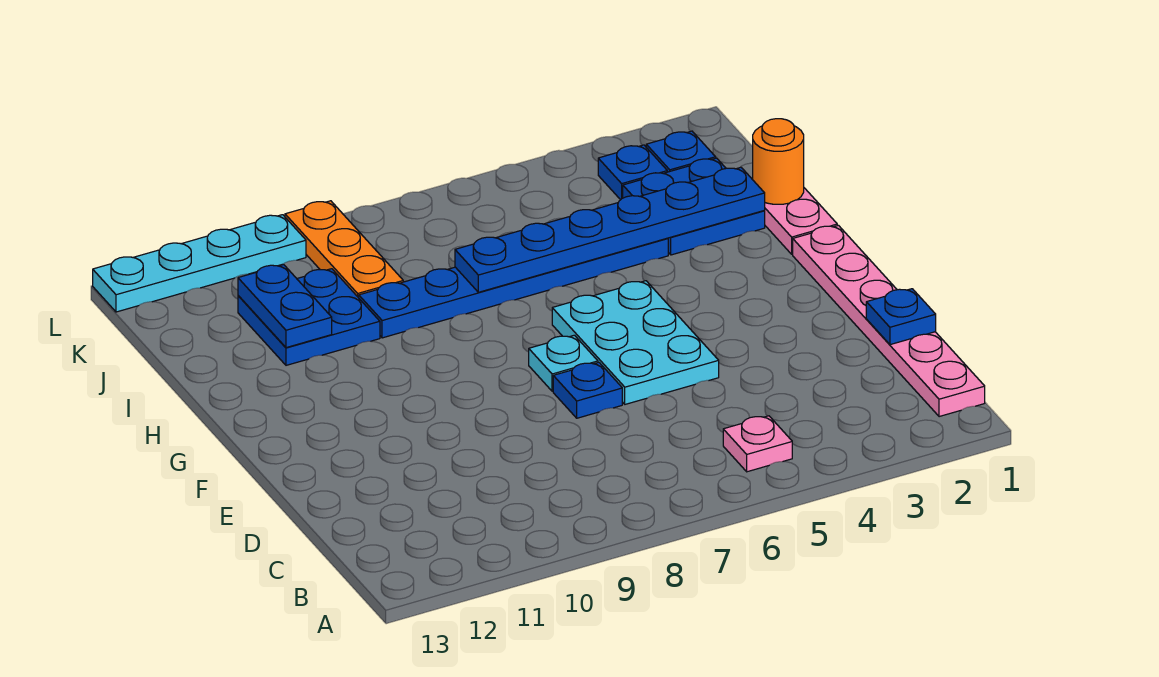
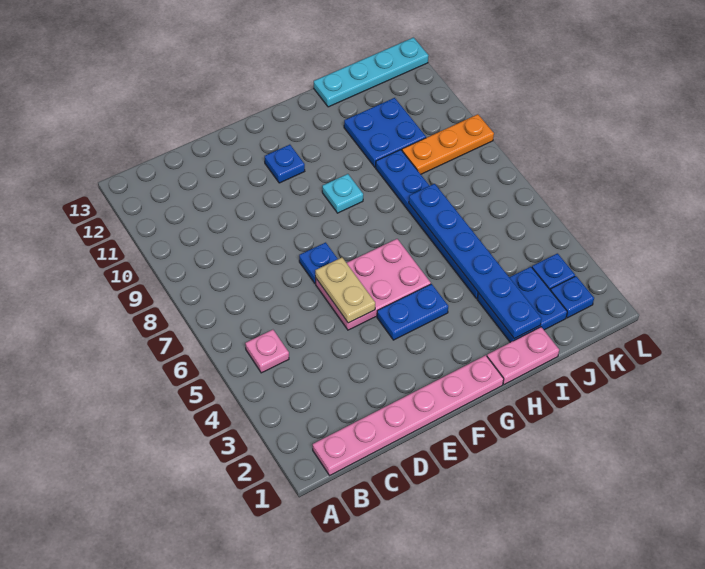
blue 1x1 plate [866,289,936,345] -> blue 1x1 plate moved to [265,145,305,183]
cyan 2x3 plate [552,281,719,404] -> pink 2x3 plate [315,239,431,330]
none -> tan 1x2 plate [315,258,375,323]
cyan 1x1 plate [529,335,598,391] -> cyan 1x1 plate moved to [322,174,363,213]
orange 1x1 round brick [753,119,804,204] -> none
blue 1x2 plate [238,265,332,348] -> blue 1x2 plate moved to [377,284,448,340]
cyan 1x4 plate [93,215,306,312] -> cyan 1x4 plate turned to [314,38,429,107]

